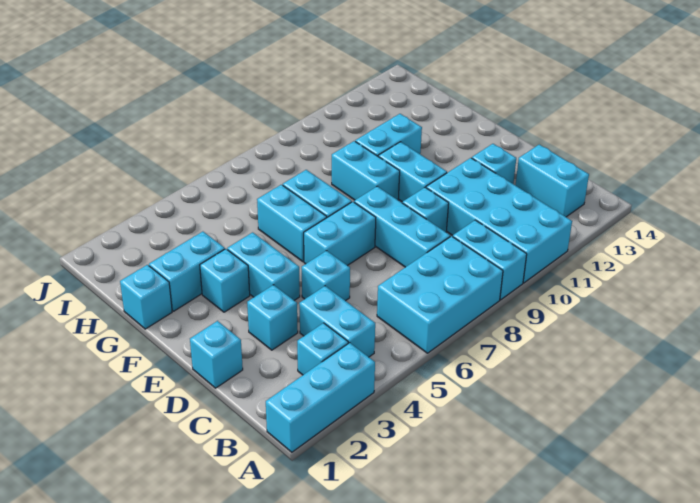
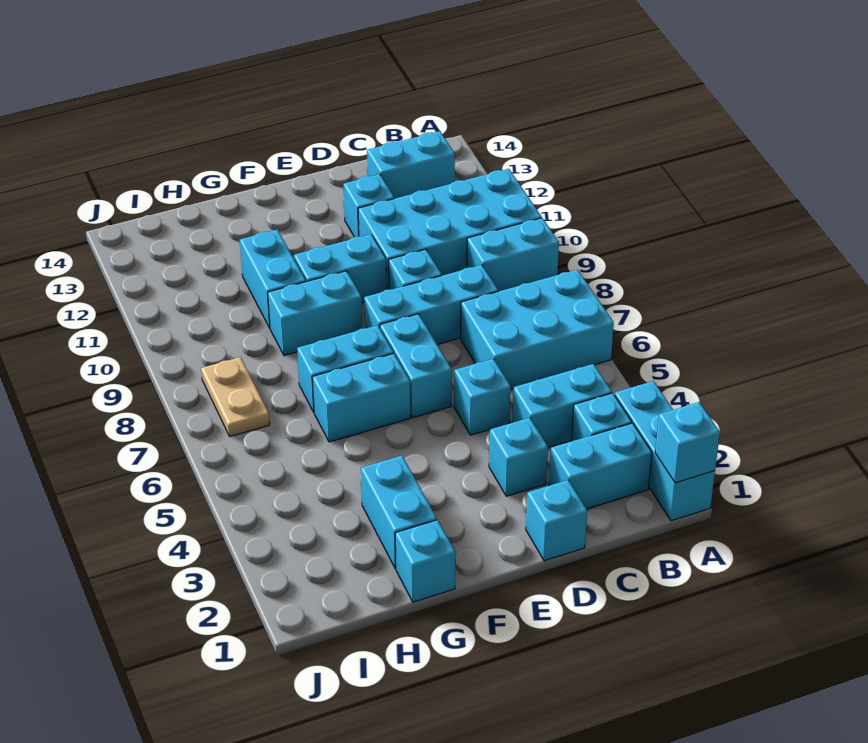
cyan 2x3 brick [377,236,503,353] -> cyan 2x3 brick turned to [461,270,614,389]
cyan 1x2 brick [227,232,300,301] -> cyan 1x2 brick moved to [549,423,652,509]
cyan 1x1 brick [200,249,250,312] -> cyan 1x1 brick moved to [655,402,720,483]
none -> tan 1x2 plate [201,357,270,437]

